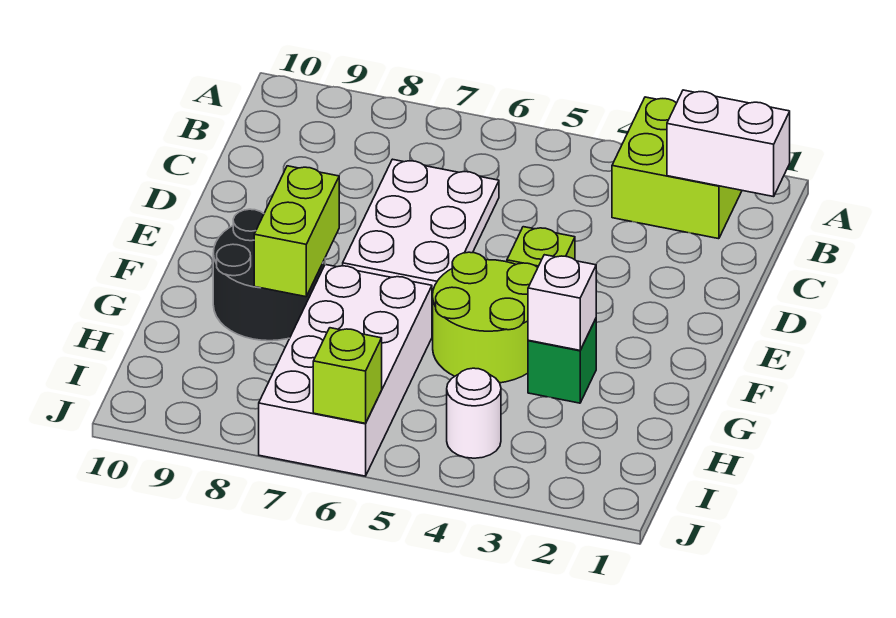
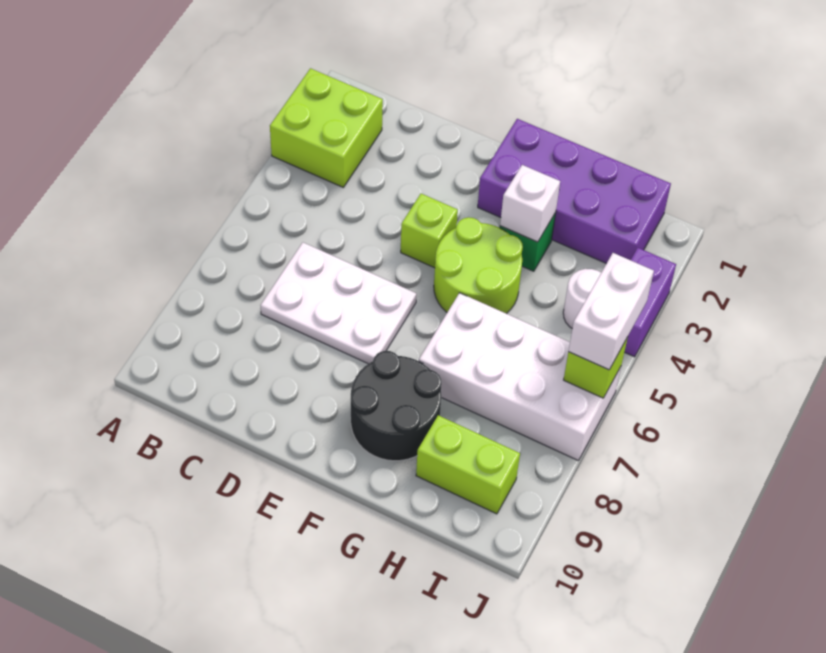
white 1x2 brick [667,90,790,197] -> white 1x2 brick moved to [569,253,654,370]
none -> purple 2x4 brick [478,119,671,263]
lime 1x2 brick [254,166,339,297] -> lime 1x2 brick moved to [416,415,520,514]
none -> purple 1x2 brick [625,248,676,357]

